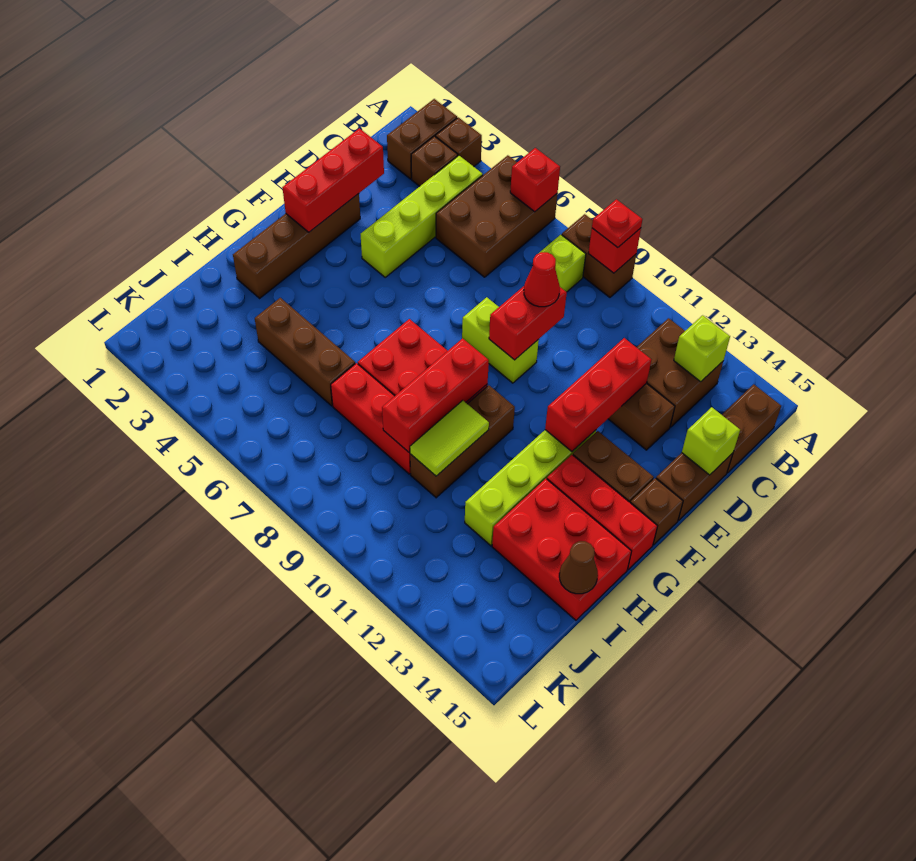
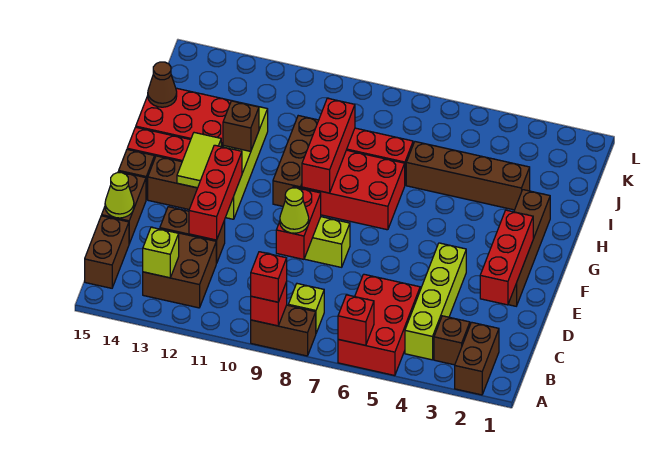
brown 1x1 brick [436,117,482,167] -> brown 1x1 brick moved to [223,101,259,151]
brown 2x3 brick [436,155,557,277] -> red 2x3 brick [338,274,420,376]
red 1x1 plate [592,199,642,248] -> red 1x1 brick [251,252,287,302]
red 1x1 cone [524,252,560,307] -> lime 1x1 cone [280,188,309,233]
lime 1x1 brick [682,407,740,475] -> lime 1x1 cone [105,173,134,218]
lime 1x2 tile [410,400,489,476] -> lime 1x2 tile moved to [177,133,221,188]
brown 1x3 brick [255,298,355,406] -> brown 1x4 brick [406,142,530,210]

